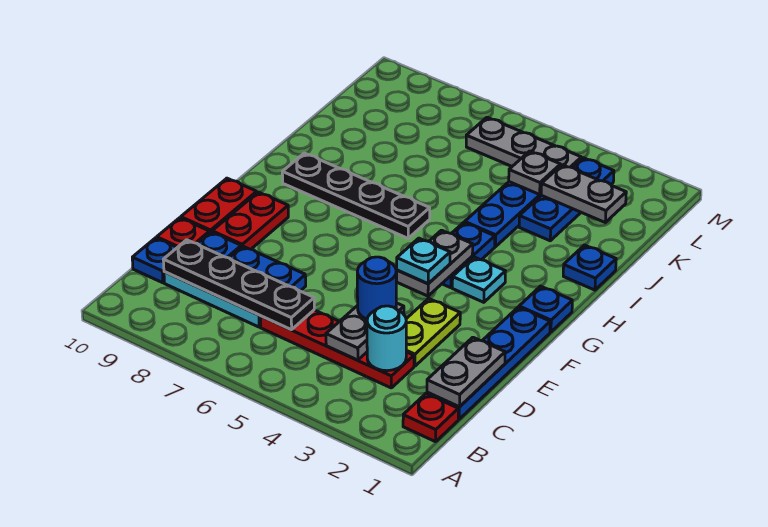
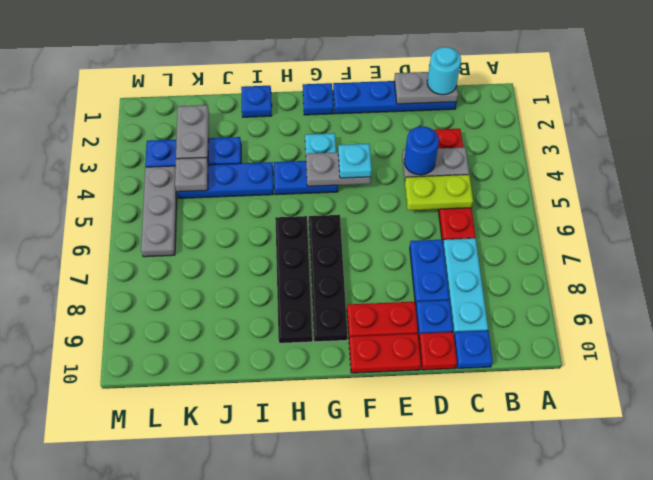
red 1x1 plate [403,394,458,442] -> none
cyan 1x1 round brick [367,306,406,371] -> cyan 1x1 round brick moved to [427,47,461,95]
black 1x4 plate [163,240,314,330] -> black 1x4 plate moved to [309,215,347,342]
lime 1x2 plate [406,298,460,366] -> lime 1x2 plate moved to [405,175,473,210]

